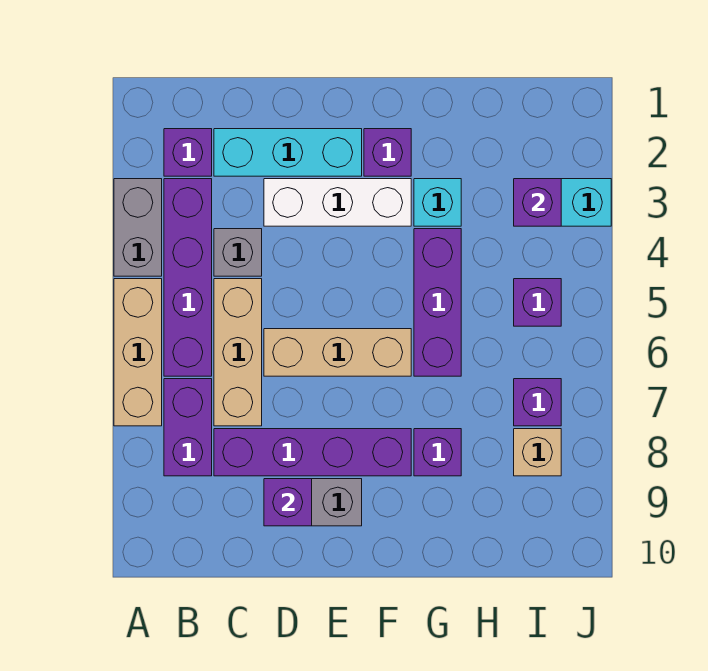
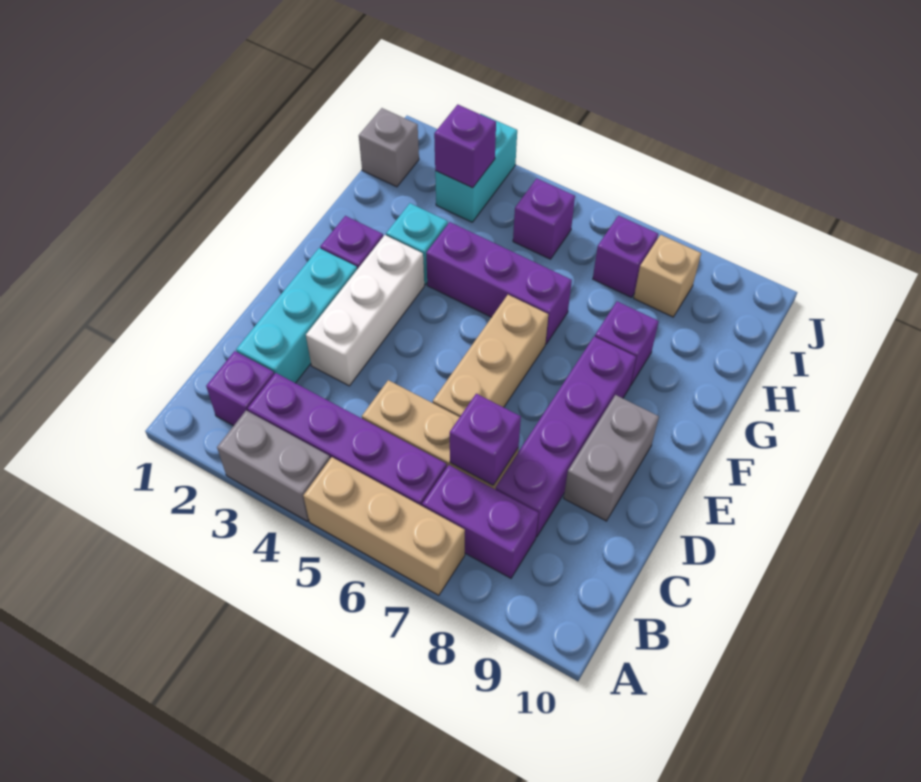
grey 1x1 brick [214,229,262,276] -> grey 1x1 brick moved to [359,108,419,187]
purple 1x1 brick [264,479,312,526] -> purple 1x1 brick moved to [450,394,521,485]

